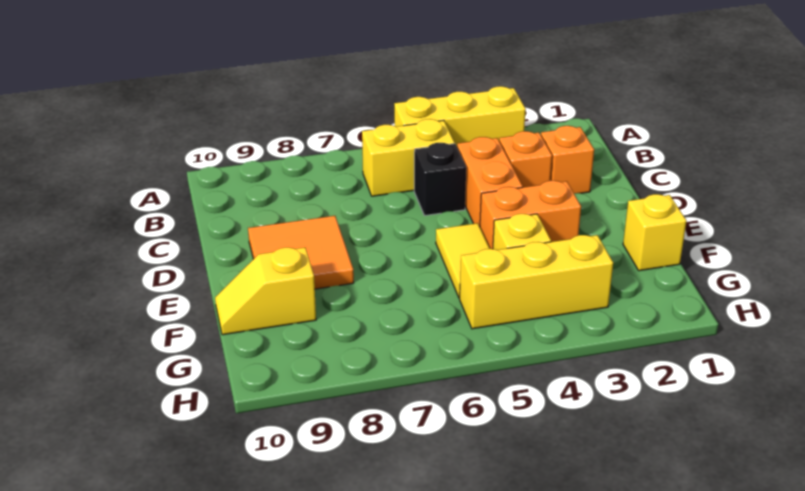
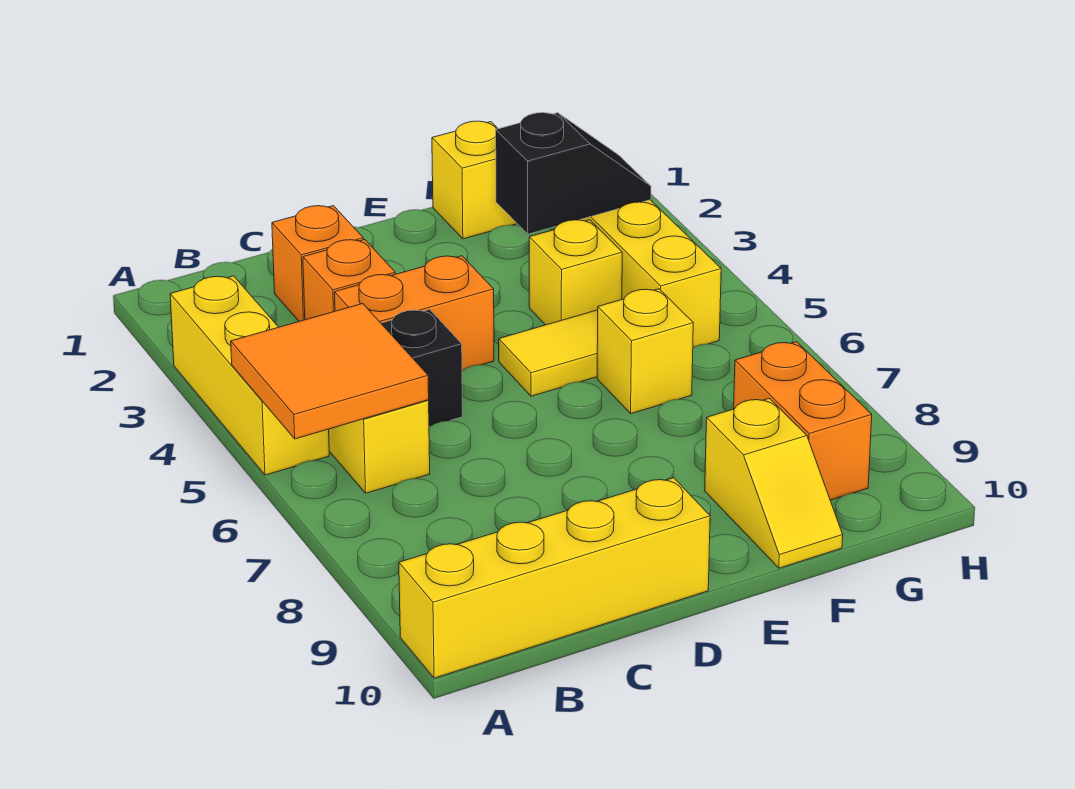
none -> yellow 1x4 brick [399,478,710,678]
orange 2x2 tile [248,216,354,289] -> orange 2x2 tile moved to [231,304,429,439]
orange 1x2 brick [480,181,581,249] -> orange 1x2 brick moved to [734,342,872,500]
none -> black 1x2 slope [496,113,651,234]
none -> yellow 1x1 brick [597,289,693,414]

